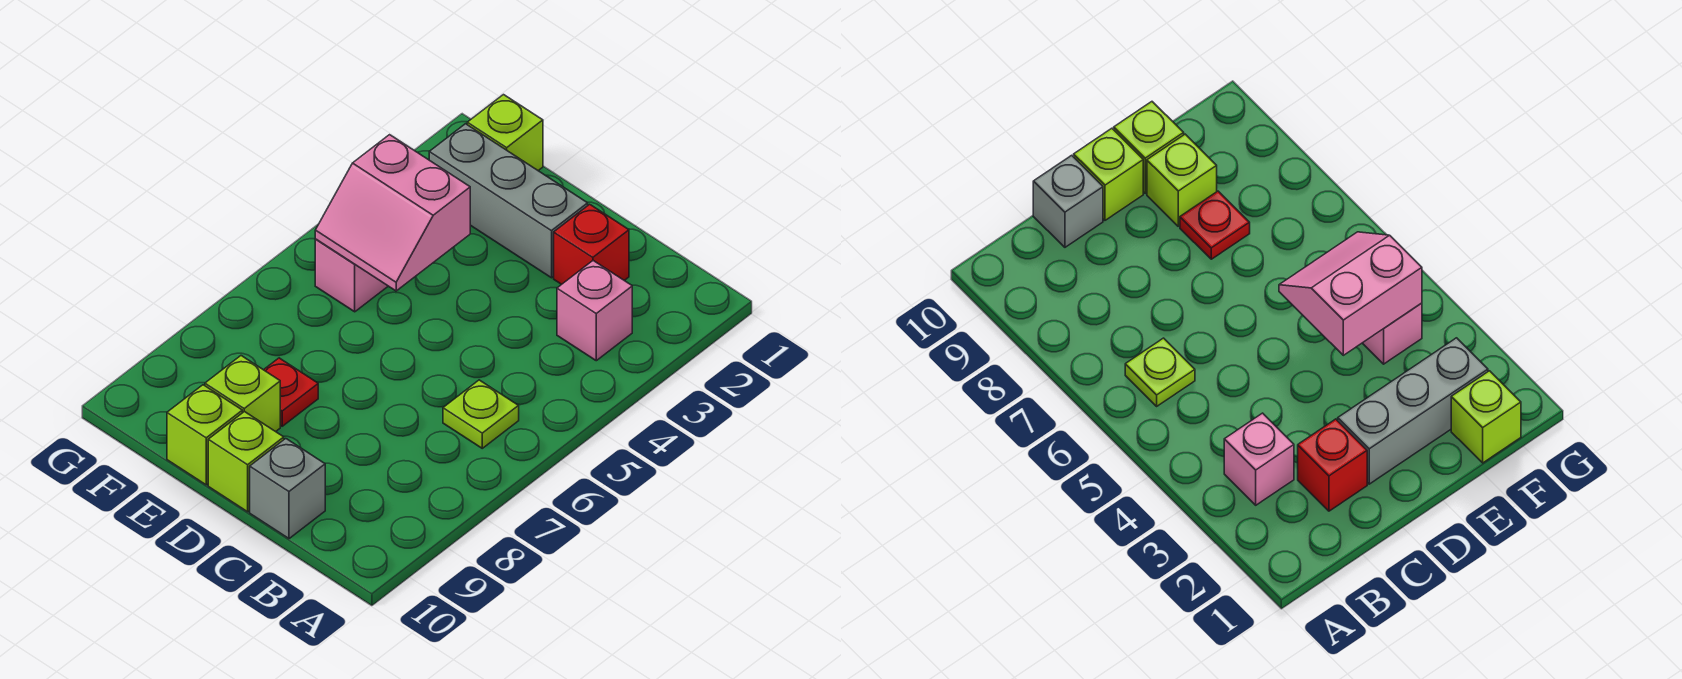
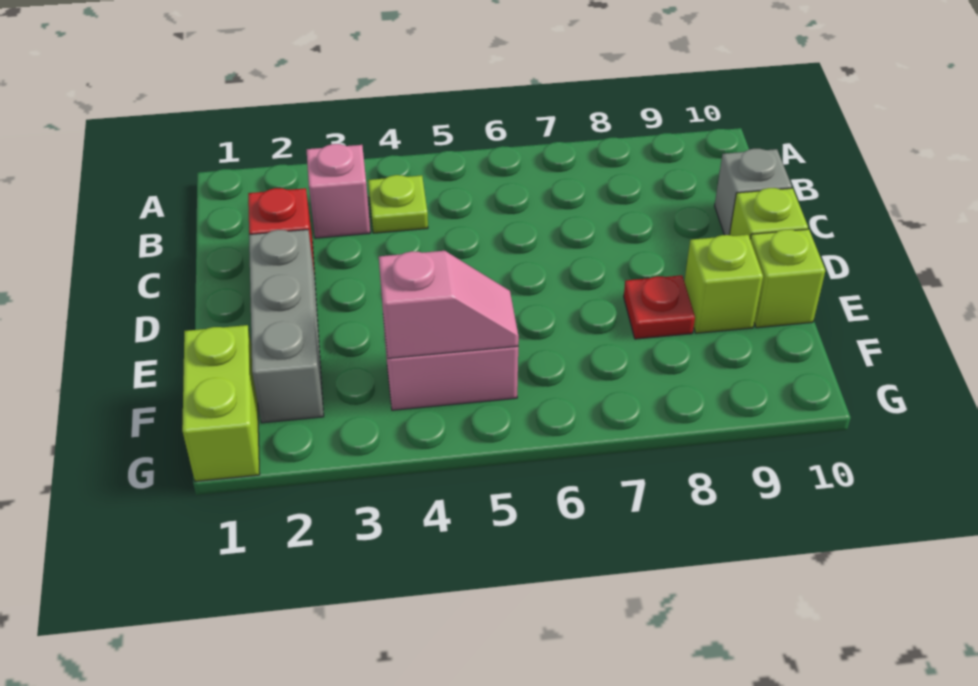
lime 1x1 plate [443,380,519,448] -> lime 1x1 plate moved to [368,175,428,233]
pink 2x2 slope [315,135,470,291] -> pink 1x2 slope [379,251,519,358]
lime 1x1 brick [467,95,543,171] -> lime 1x2 brick [182,325,260,481]

